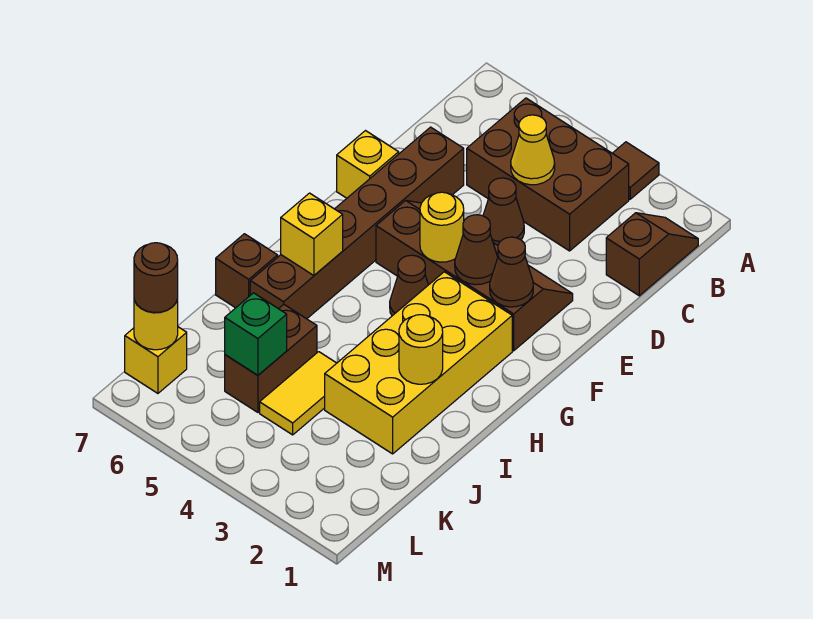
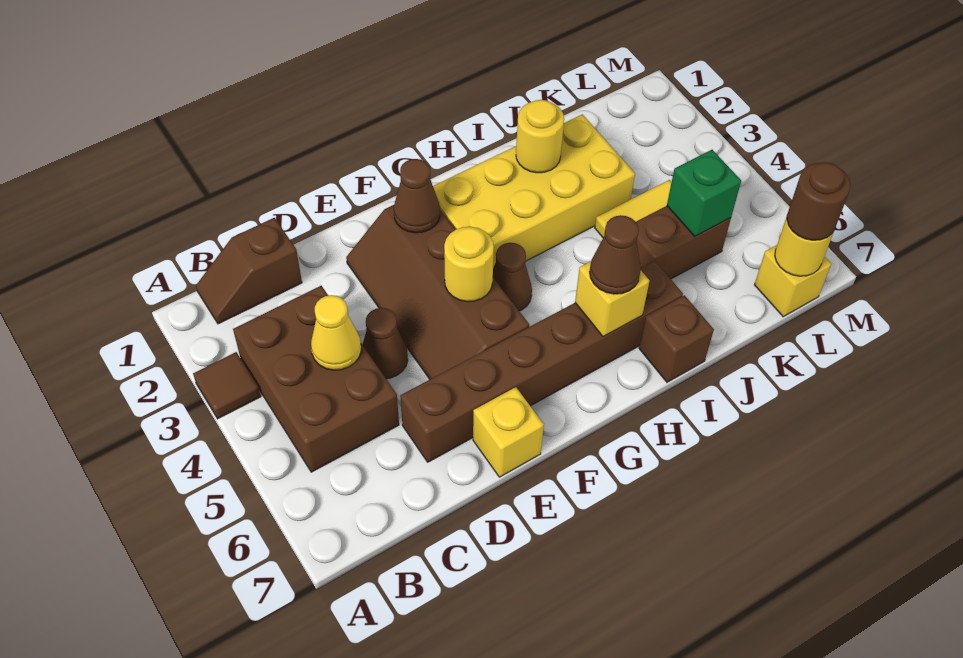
brown 1x1 cone [455,215,498,285] -> brown 1x1 cone moved to [590,215,641,294]

